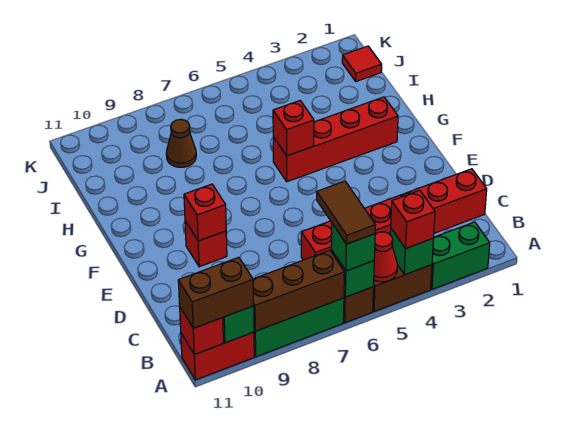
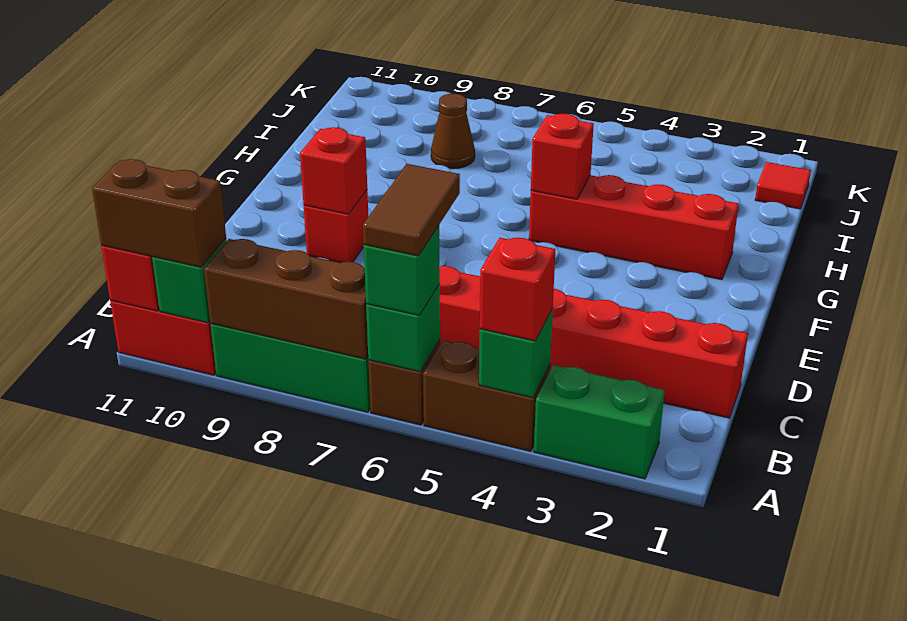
red 1x1 cone [374,232,397,282] -> none

